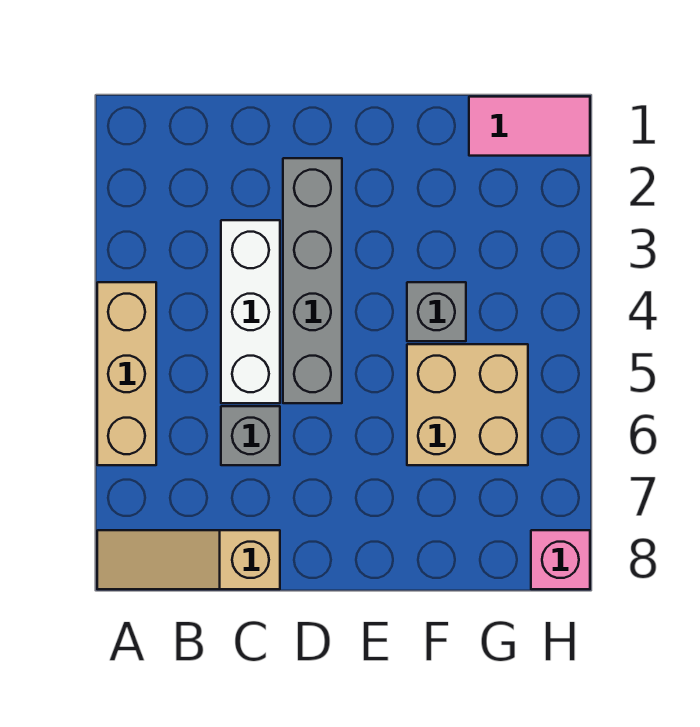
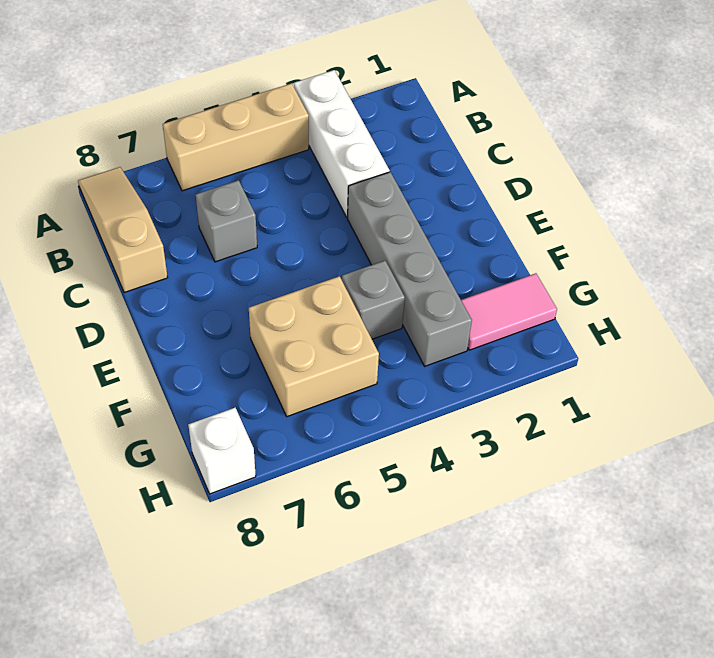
white 1x3 brick [221,220,280,403] -> white 1x3 brick turned to [294,70,390,217]
grey 1x4 brick [283,158,342,403] -> grey 1x4 brick turned to [348,172,472,366]
pink 1x2 tile [469,97,590,156] -> pink 1x2 tile turned to [461,273,557,350]
pink 1x1 brick [531,530,590,589] -> white 1x1 brick [188,408,256,494]

